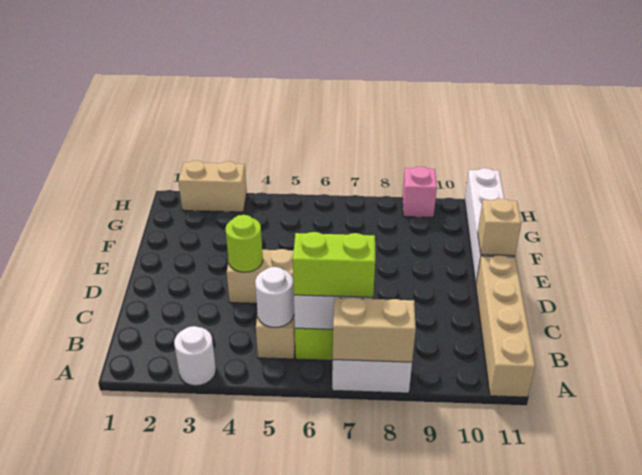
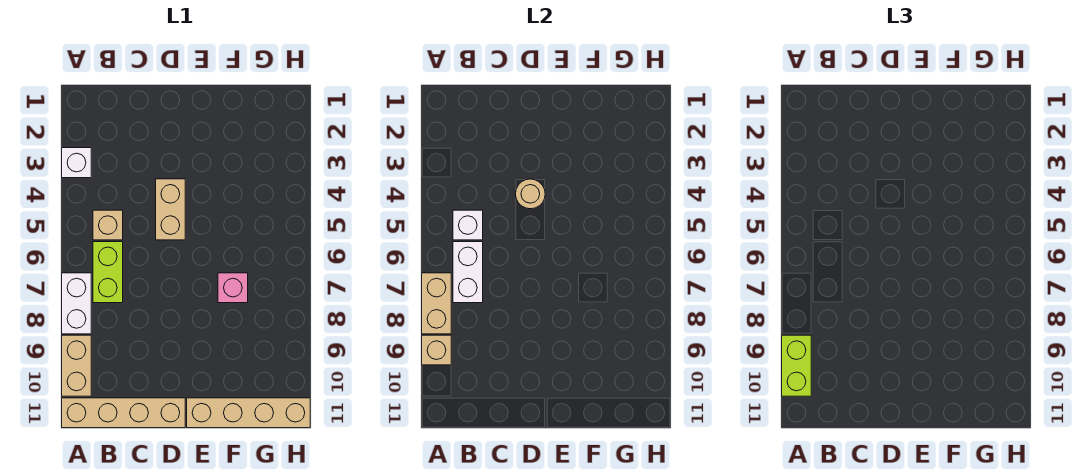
white 1x1 round brick [174,326,216,386] -> white 1x1 brick [62,148,91,178]
white 1x1 round brick [255,267,294,328] -> white 1x1 brick [453,210,483,240]
lime 1x2 brick [293,232,375,297] -> lime 1x2 brick moved to [782,335,811,396]
lime 1x1 round brick [226,215,263,272] -> tan 1x1 round brick [516,179,545,209]
white 1x4 brick [465,168,515,284] -> tan 1x4 brick [187,398,310,428]
tan 1x1 brick [478,199,521,256] -> tan 1x1 brick moved to [422,335,451,365]
tan 1x2 brick [178,161,247,212] -> tan 1x2 brick moved to [62,335,91,396]
pink 1x1 brick [402,166,437,217] -> pink 1x1 brick moved to [218,273,248,303]

